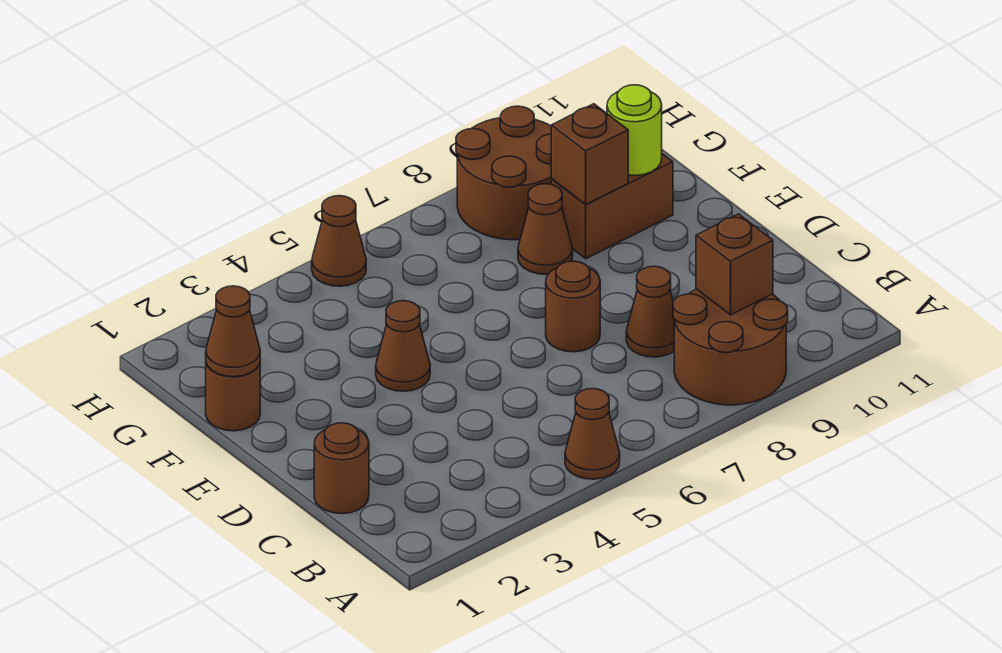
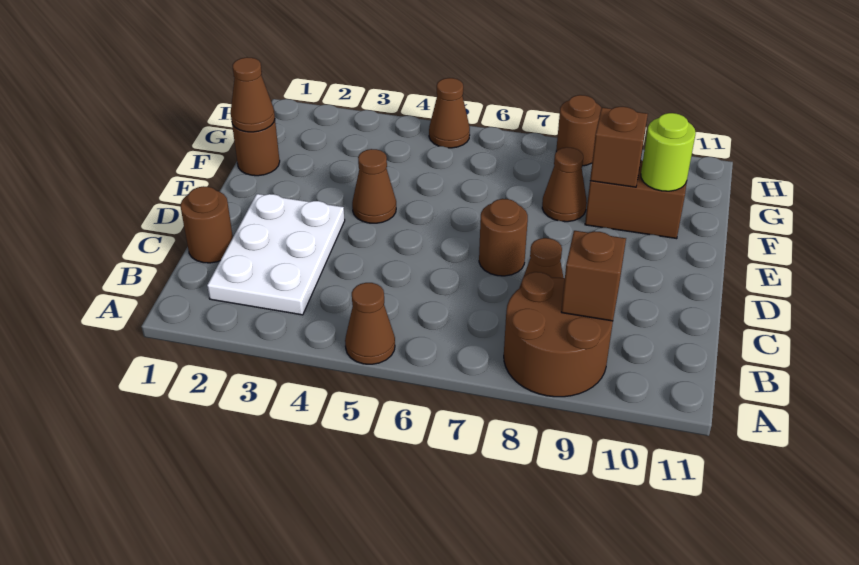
none -> white 2x3 plate [207,194,345,315]
brown 2x2 round brick [456,106,551,240] -> brown 1x1 round brick [556,95,601,166]

